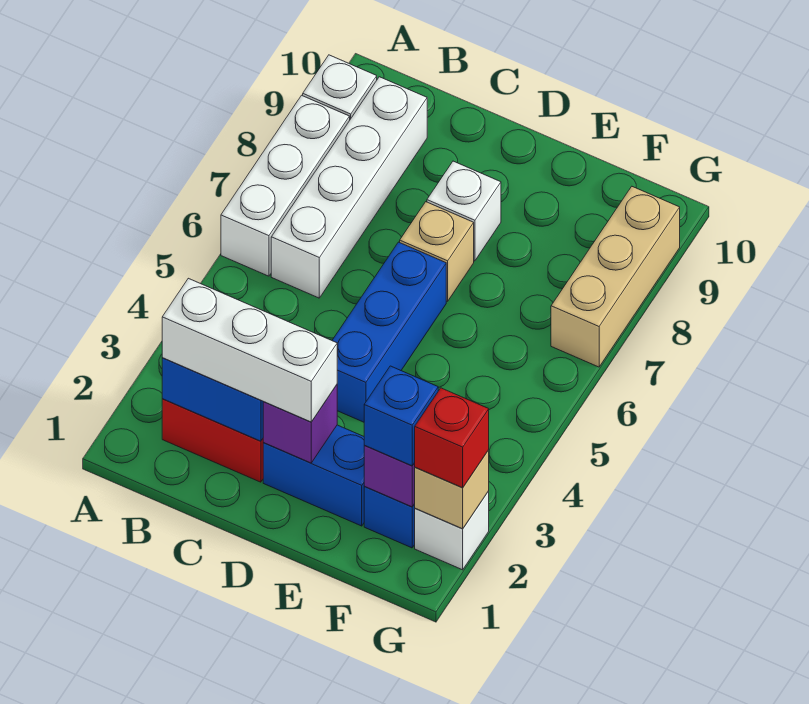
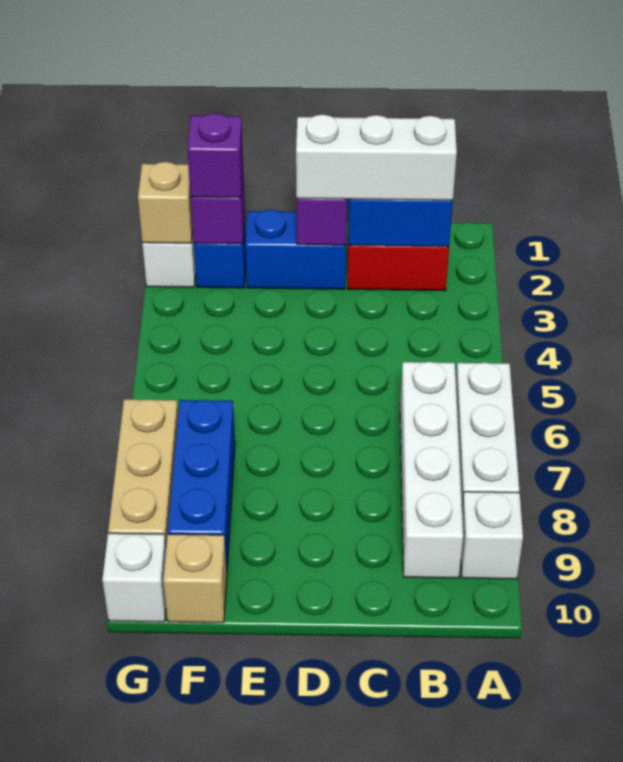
blue 1x3 brick [332,242,446,422] -> blue 1x3 brick moved to [168,400,235,572]
tan 1x1 brick [400,202,474,301] -> tan 1x1 brick moved to [163,534,227,623]
white 1x1 brick [427,161,501,261] -> white 1x1 brick moved to [102,533,166,622]
blue 1x1 brick [364,366,438,466] -> purple 1x1 brick [187,113,243,198]
red 1x1 brick [415,388,489,488] -> none

